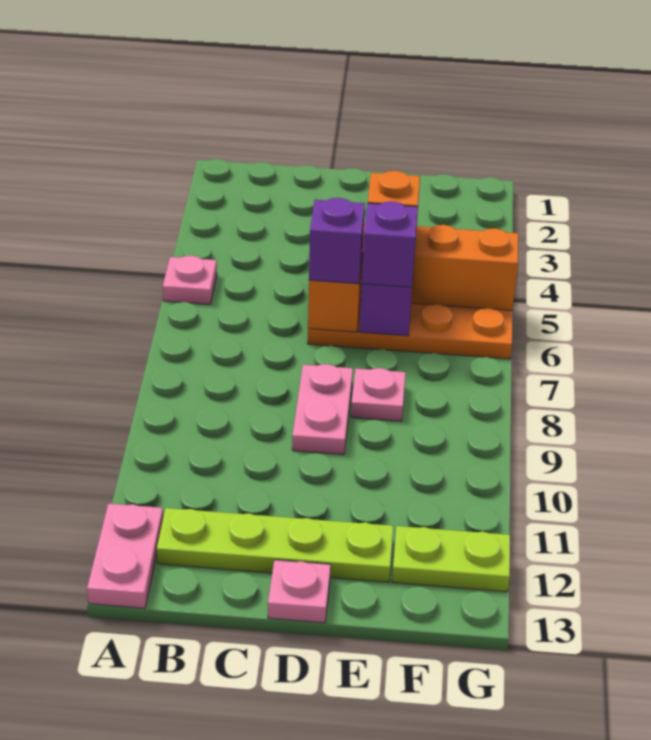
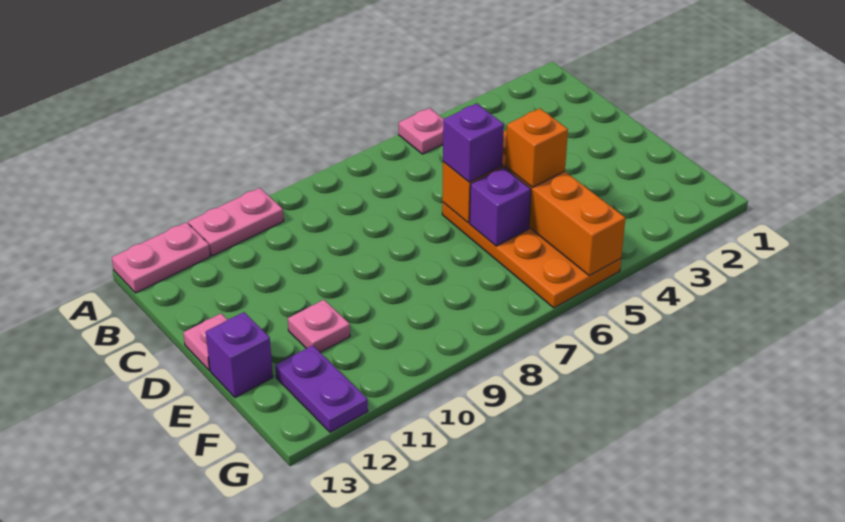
lime 1x4 plate [157,508,394,582] -> none
pink 1x2 plate [292,364,353,455] -> pink 1x2 plate moved to [188,188,284,256]
purple 1x1 brick [362,201,418,287] -> purple 1x1 brick moved to [206,312,273,398]
pink 1x1 plate [351,368,406,421] -> pink 1x1 plate moved to [288,300,350,352]
lime 1x2 plate [392,526,510,592] -> purple 1x2 plate [275,345,368,433]

